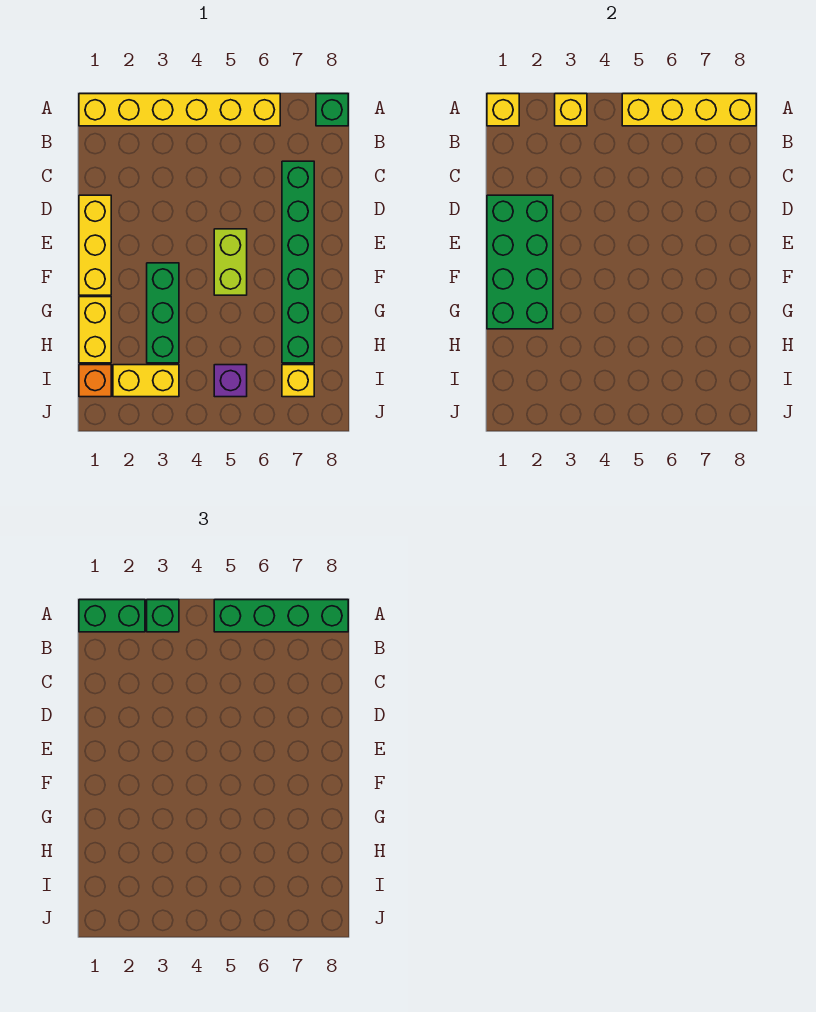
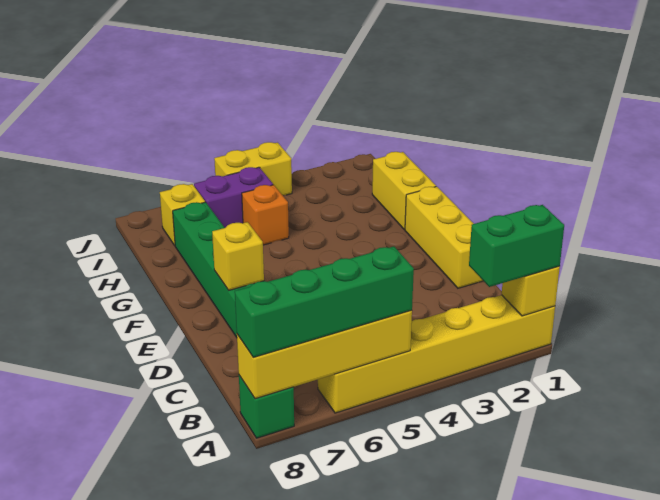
yellow 1x1 brick [555,94,587,126] -> yellow 1x1 brick moved to [212,222,264,290]
green 1x1 brick [147,600,179,632] -> none
green 2x4 brick [487,195,553,329] -> none
lime 1x2 brick [214,229,247,295] -> none
green 1x3 brick [147,263,179,363] -> none
orange 1x1 brick [79,365,111,397] -> orange 1x1 brick moved to [242,185,289,245]
yellow 1x2 brick [113,365,179,397] -> yellow 1x2 brick moved to [214,142,292,195]
purple 1x1 brick [214,365,247,397] -> purple 1x2 brick [194,167,273,228]

